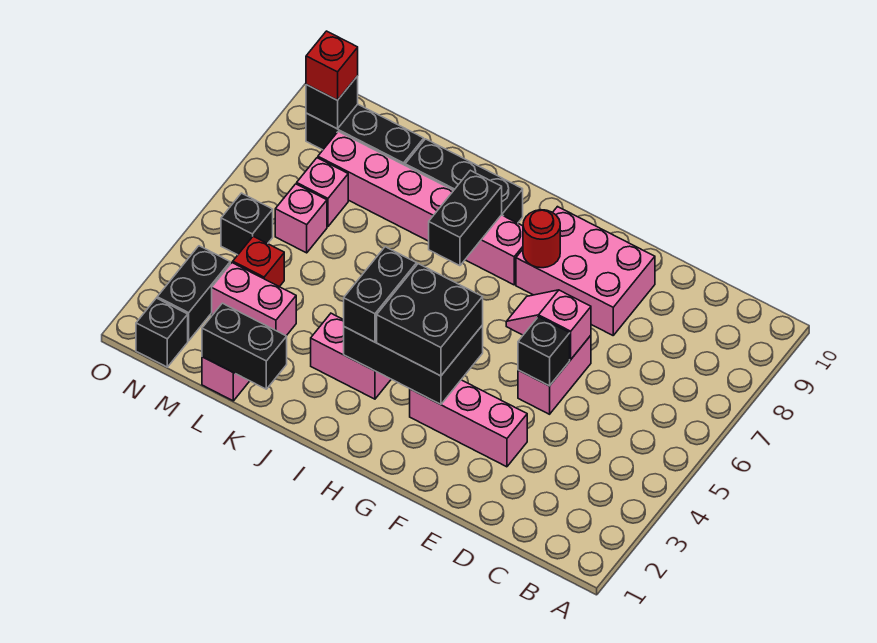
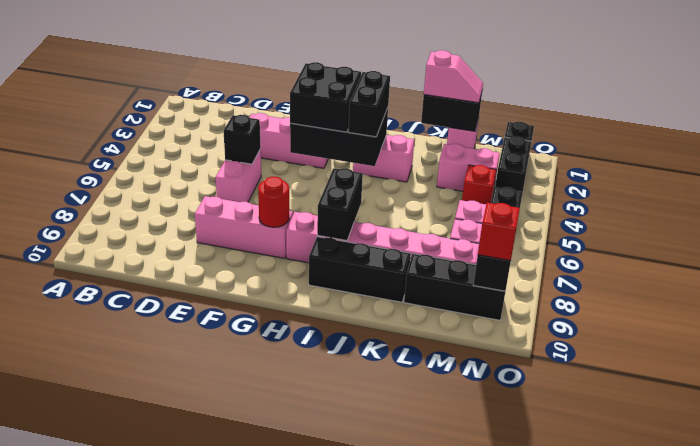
pink 1x2 slope [506,290,591,359] -> pink 1x2 slope moved to [424,50,483,103]
pink 2x3 brick [516,207,655,335] -> pink 1x3 brick [195,196,293,258]

